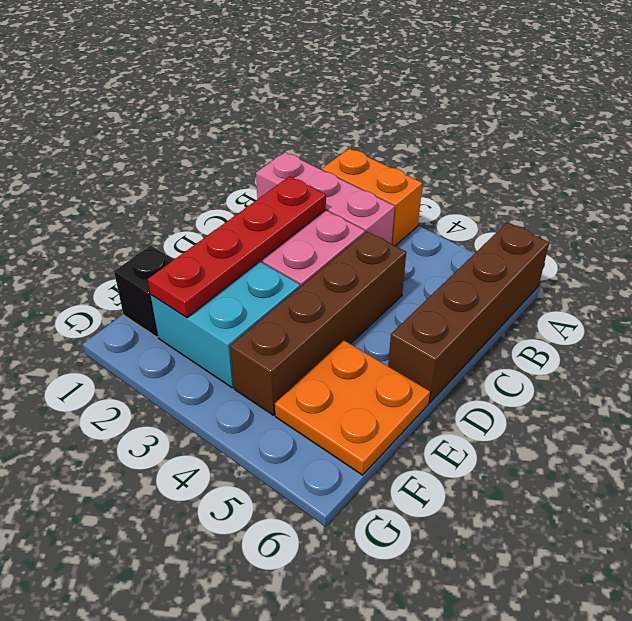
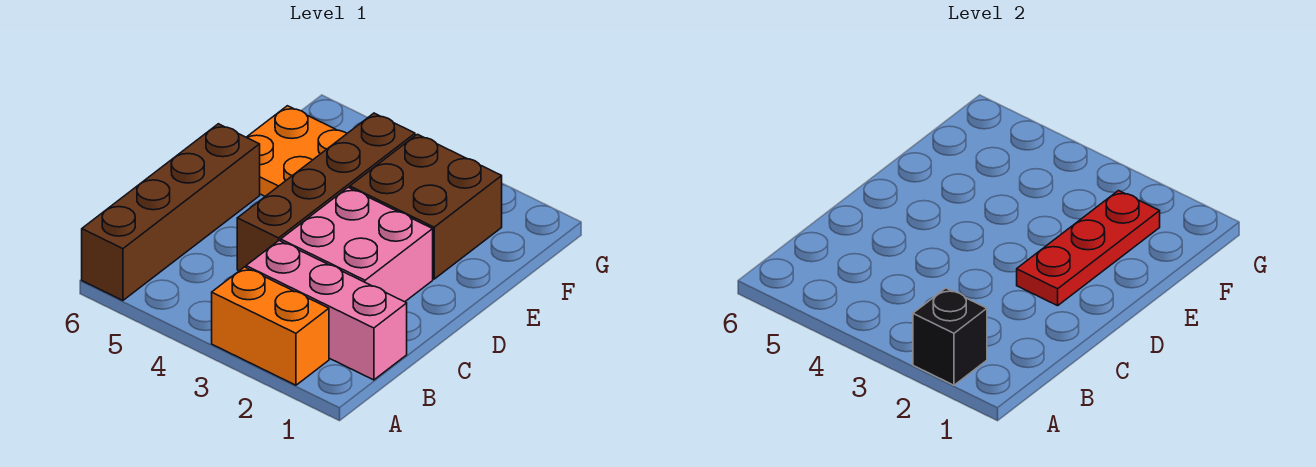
red 1x4 plate [148,176,326,318] -> red 1x3 plate [1017,191,1160,306]
cyan 2x2 brick [151,261,300,388] -> brown 2x2 brick [350,134,502,279]
black 1x1 brick [114,246,174,337] -> black 1x1 brick moved to [913,288,987,385]

